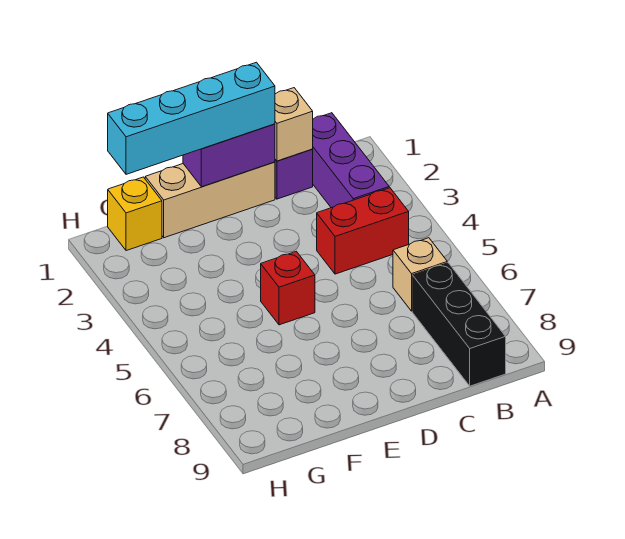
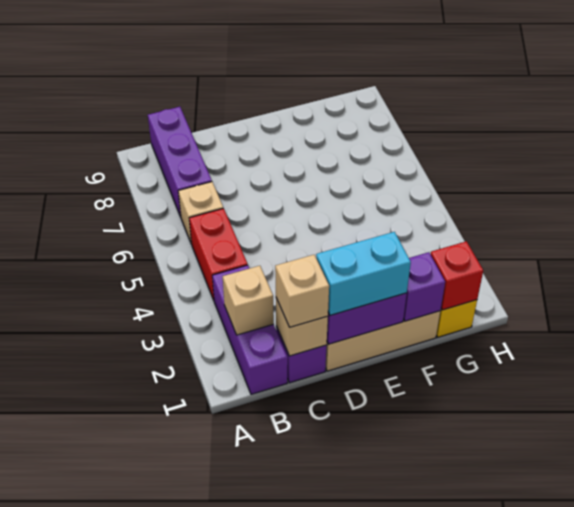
none -> tan 1x1 brick [223,266,274,335]
red 1x2 brick [317,188,409,274] -> red 1x2 brick turned to [189,208,248,300]
black 1x3 brick [412,263,506,386] -> purple 1x3 brick [148,107,212,217]
none -> tan 1x1 brick [275,255,329,327]
cyan 1x4 brick [108,62,275,174] -> cyan 1x2 brick [316,232,411,315]
red 1x1 brick [261,251,315,325] -> red 1x1 brick moved to [431,241,483,310]
none -> purple 1x1 brick [403,252,445,321]

